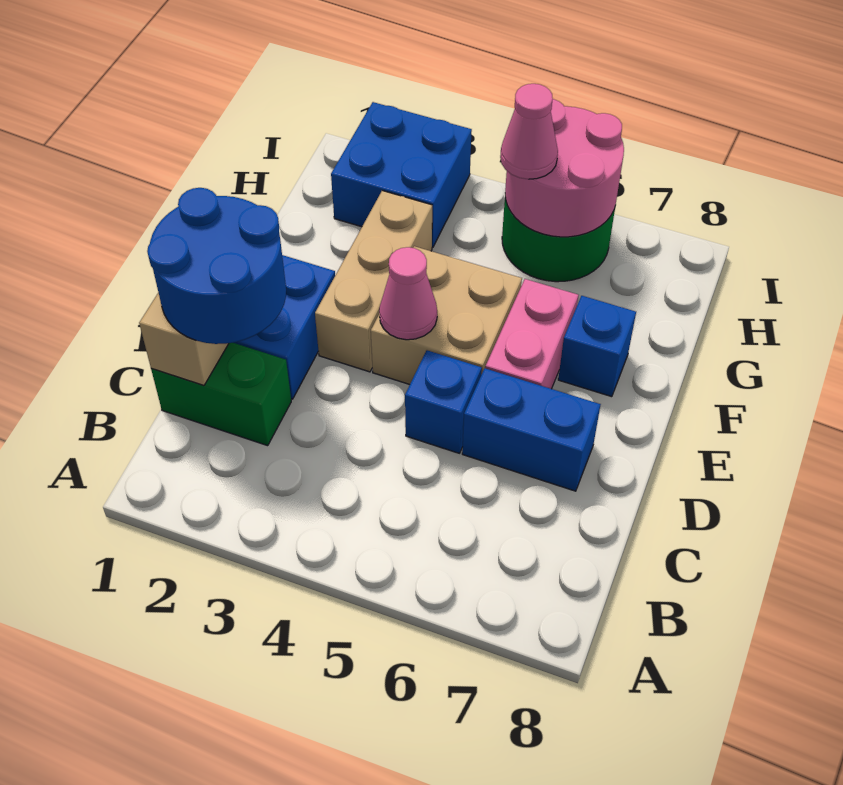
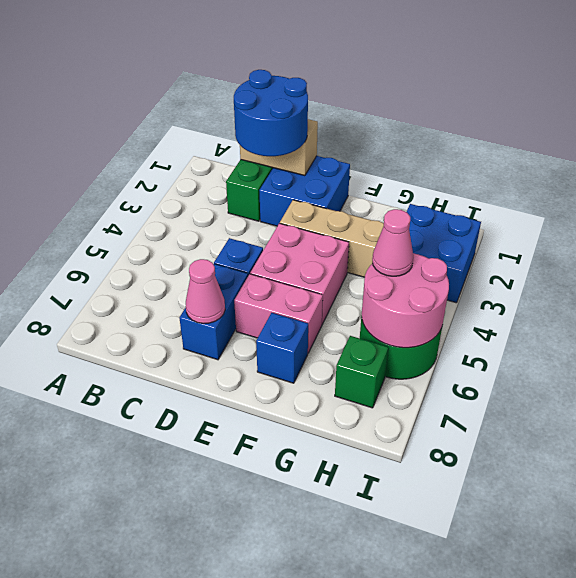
tan 2x2 brick [371,246,522,385] -> pink 2x2 brick [250,223,349,324]
pink 1x1 cone [379,247,437,340] -> pink 1x1 cone moved to [186,259,225,324]
none -> green 1x1 brick [335,336,388,408]

